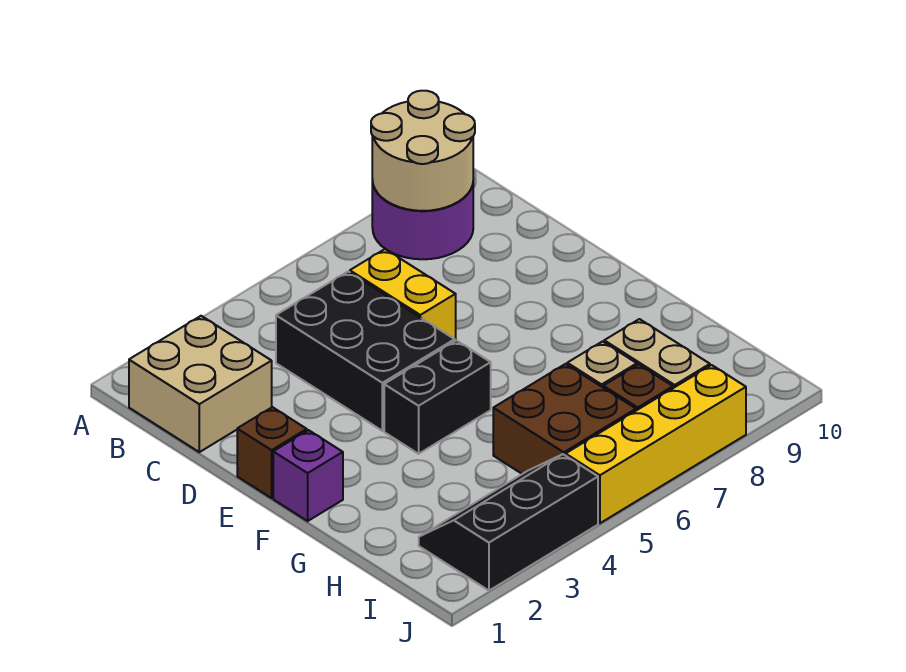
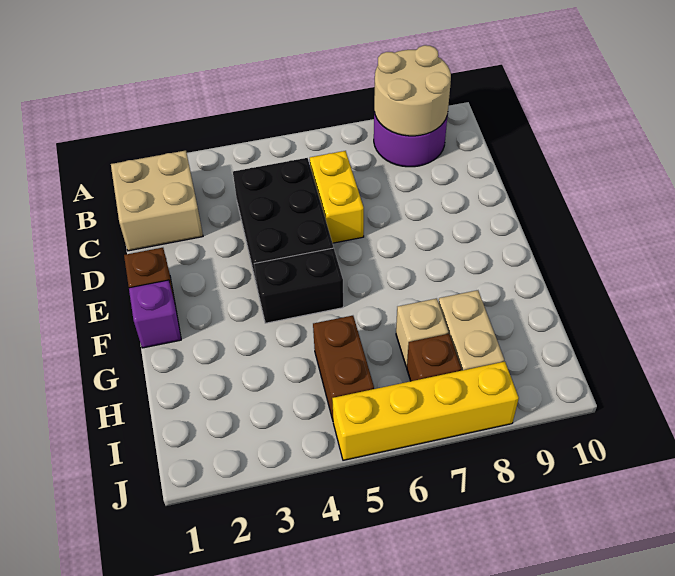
brown 2x2 brick [493,364,636,474] -> brown 1x2 brick [313,316,374,420]
black 2x3 slope [419,454,598,591] -> none

